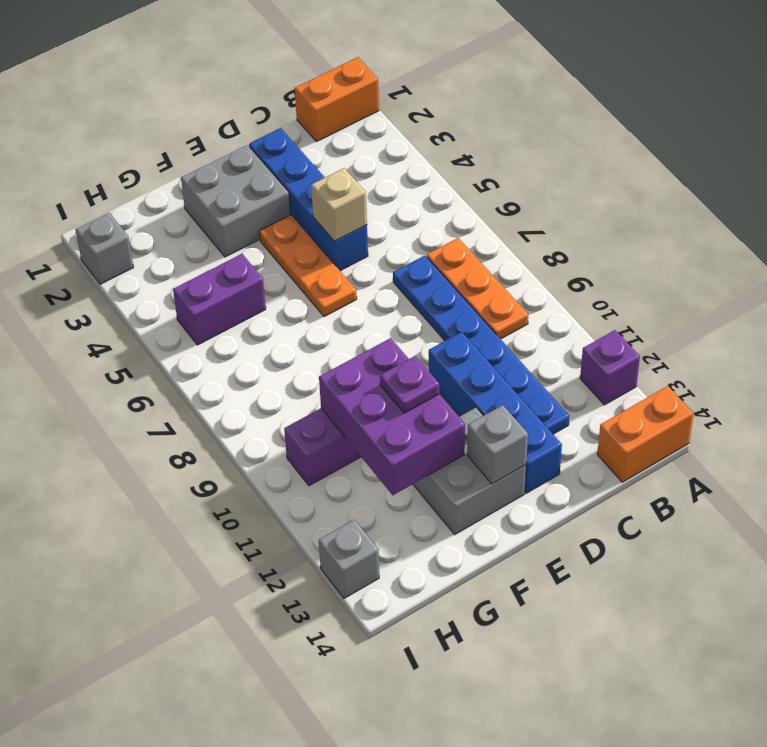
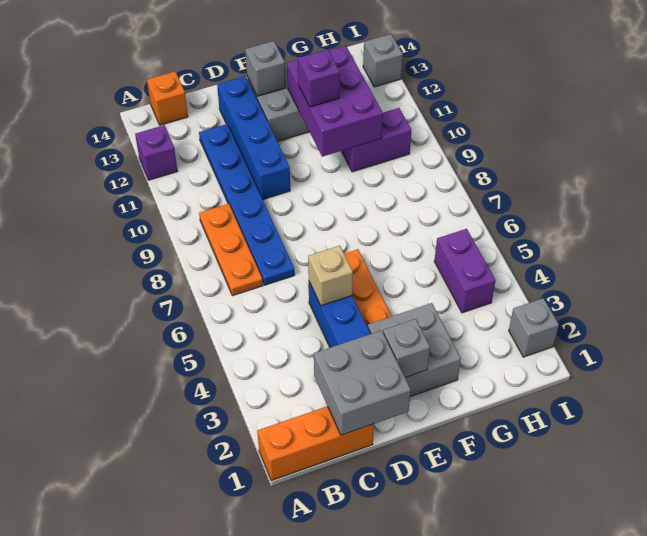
orange 1x2 brick [295,57,379,142] -> orange 1x3 brick [257,406,374,481]
orange 1x2 brick [597,386,694,482] -> orange 1x1 brick [147,72,188,125]
none -> grey 2x2 brick [314,331,411,435]
none -> grey 1x1 brick [383,319,430,377]
purple 1x1 plate [380,356,439,413] -> purple 1x1 brick [298,49,340,107]
purple 1x2 brick [173,254,266,345] -> purple 1x2 brick turned to [434,229,496,313]

